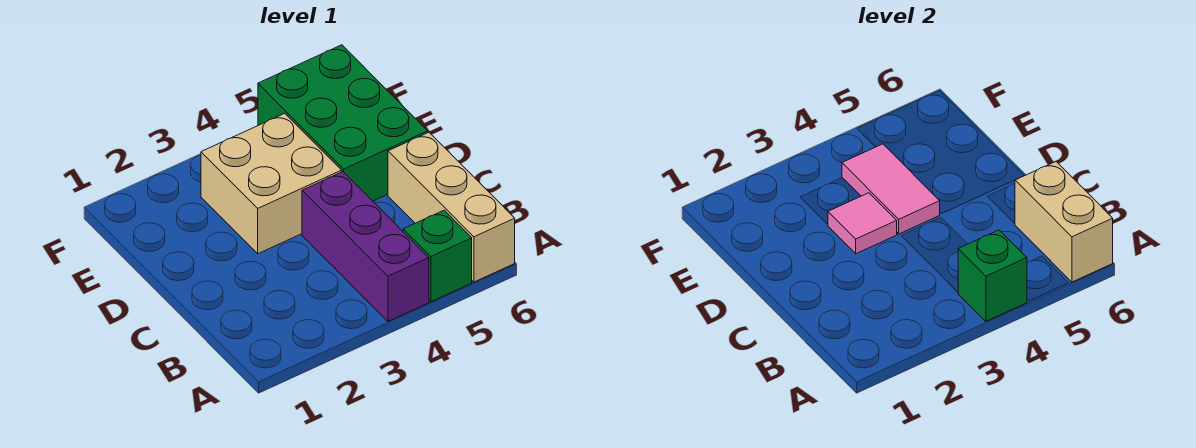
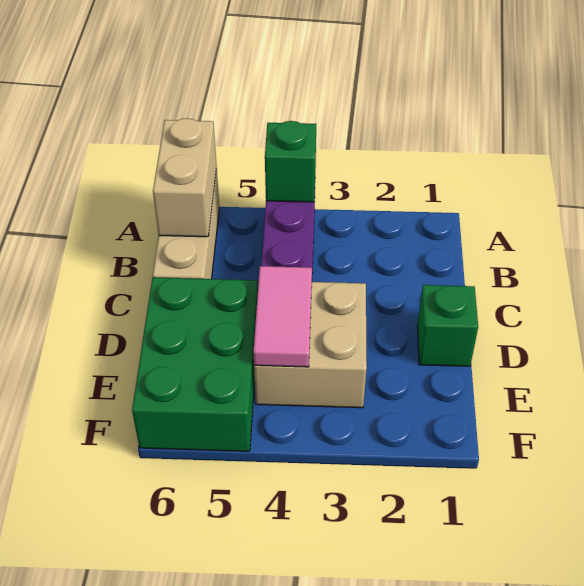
green 1x1 brick [403,210,472,302] -> green 1x1 brick moved to [417,285,478,366]
pink 1x1 tile [828,193,897,254] -> none

